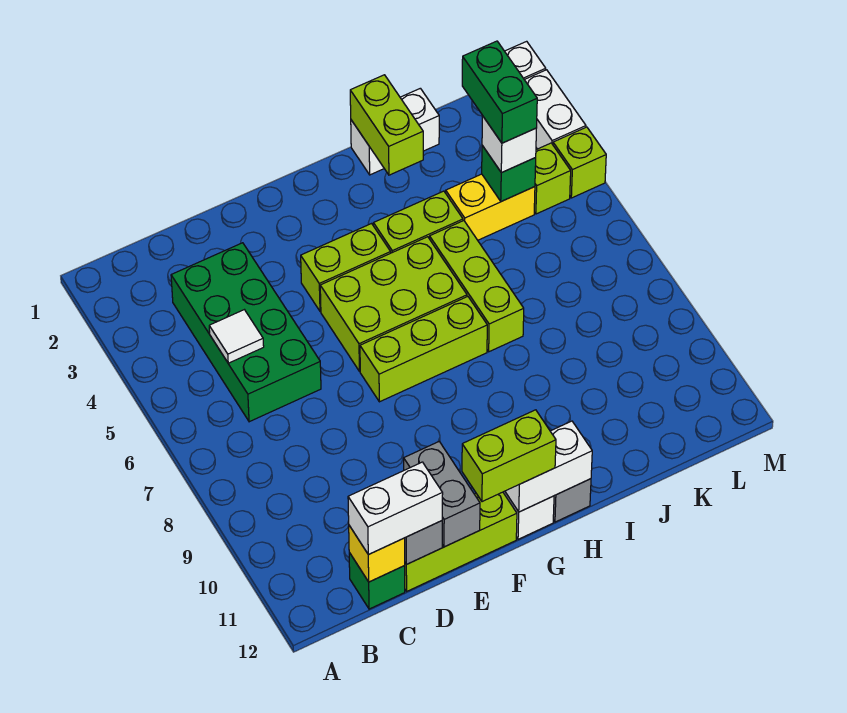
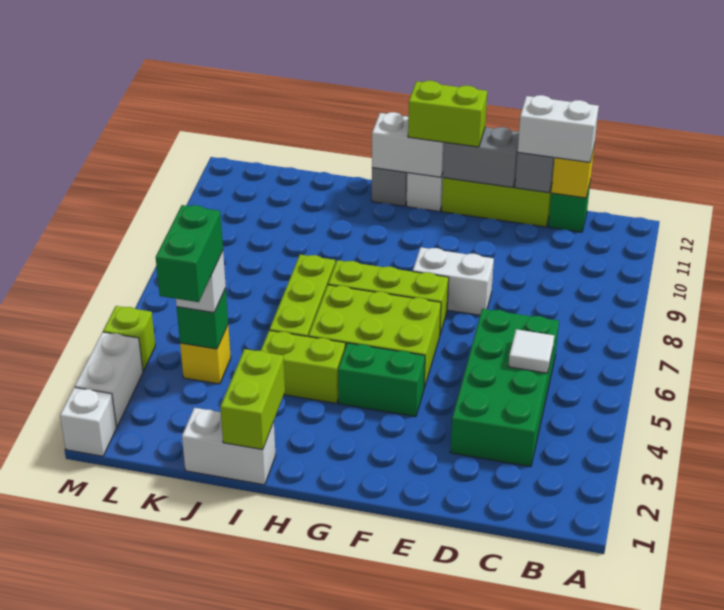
none -> white 1x2 brick [413,247,494,315]
grey 1x2 brick [404,441,480,547] -> grey 1x2 brick turned to [443,127,519,188]
lime 1x2 brick [301,224,391,311] -> green 1x2 brick [338,343,425,417]
yellow 1x2 brick [446,174,535,240] -> yellow 1x1 brick [180,325,231,384]
lime 1x1 brick [534,143,571,214] -> none

